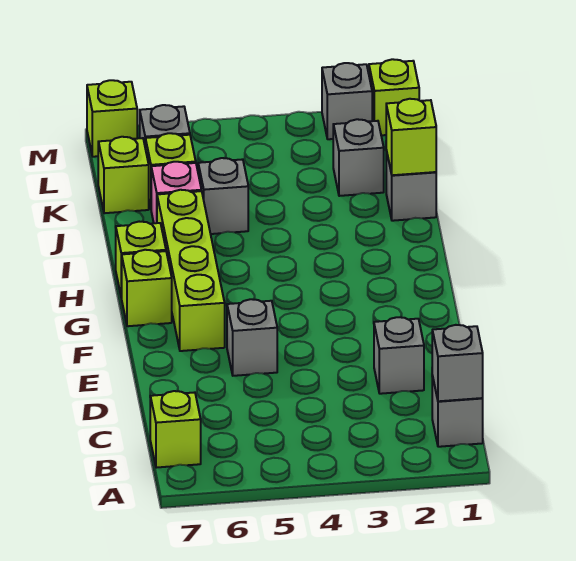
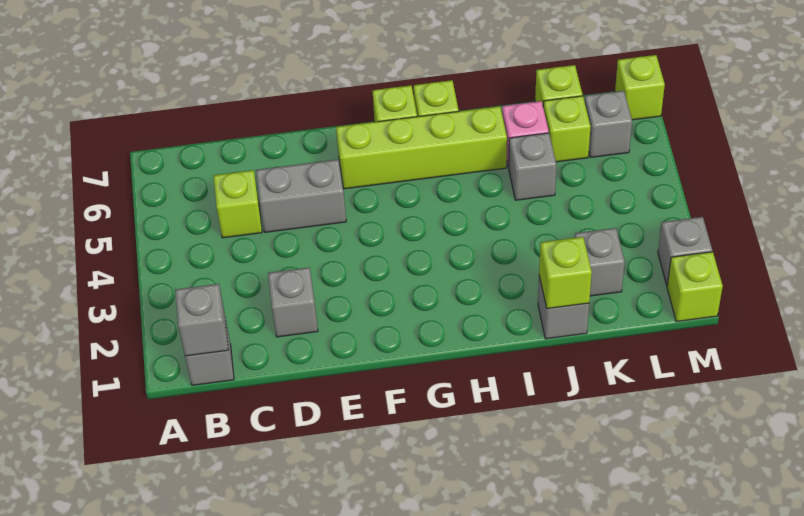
lime 1x1 brick [150,391,201,468] -> lime 1x1 brick moved to [213,170,262,238]
grey 1x1 brick [227,299,277,376] -> grey 1x2 brick [256,160,346,232]

